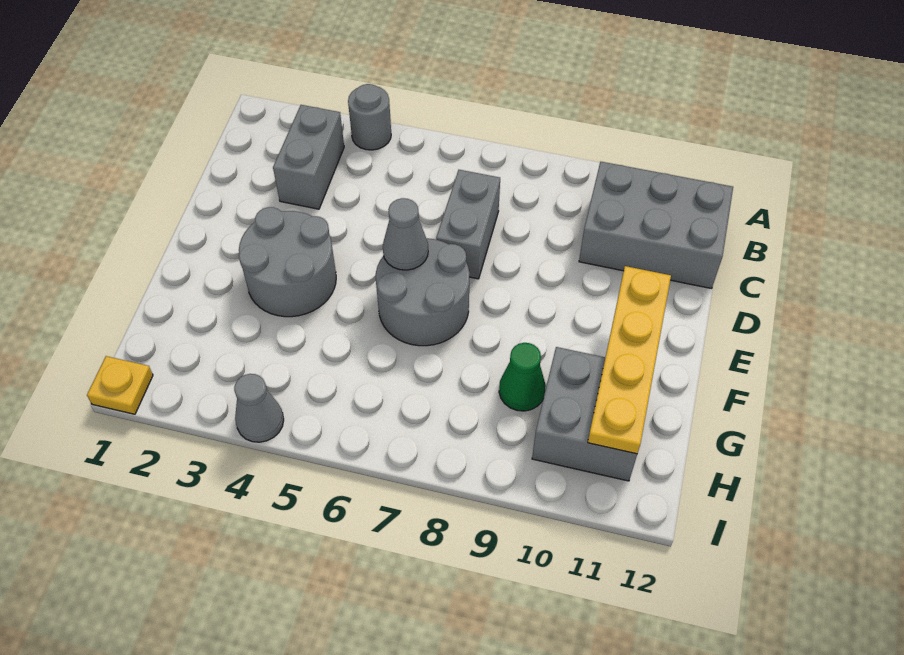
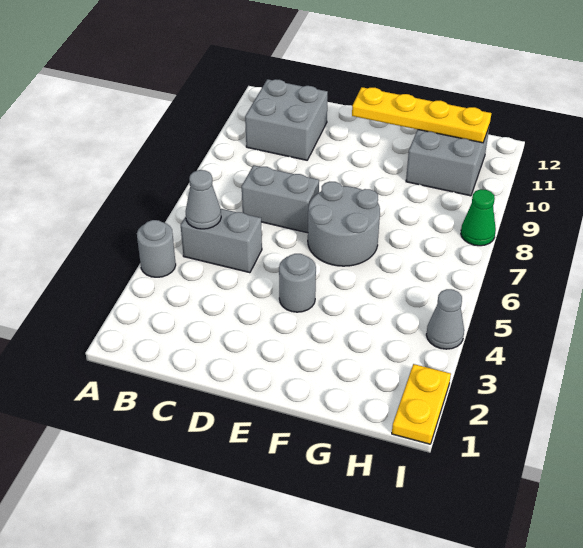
grey 1x2 brick [273,105,344,209] -> grey 1x2 brick moved to [181,209,262,273]
grey 2x3 brick [579,162,733,289] -> grey 2x2 brick [245,79,328,160]
grey 2x2 round brick [239,207,336,317] -> grey 1x1 round brick [279,254,316,312]
grey 1x1 cone [383,198,428,270] -> grey 1x1 cone moved to [186,170,221,229]
green 1x1 cone [499,343,546,411] -> green 1x1 cone moved to [461,189,496,246]
yellow 1x1 plate [87,356,153,414] -> yellow 1x2 plate [392,364,451,444]

